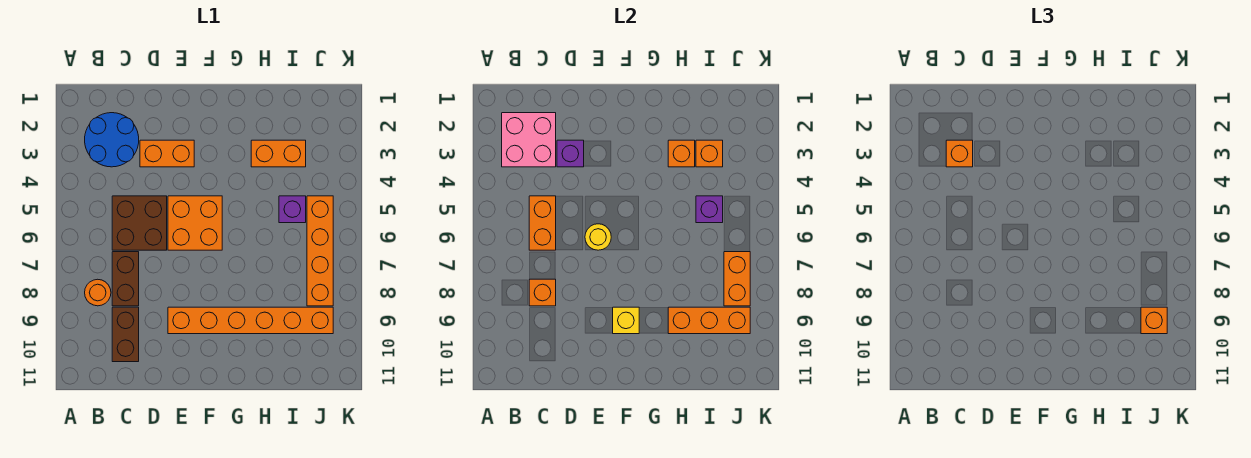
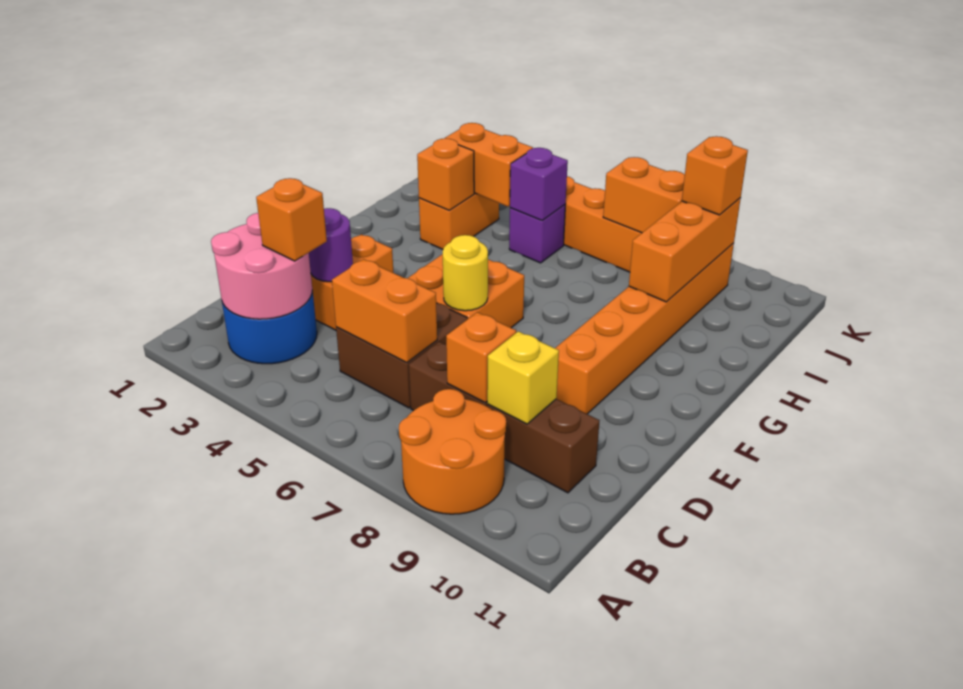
pink 2x2 brick [502,113,556,167] -> pink 2x2 round brick [211,213,312,319]
orange 1x1 round brick [85,279,111,306] -> orange 2x2 round brick [399,389,506,514]
purple 1x1 brick [557,140,584,167] -> purple 1x1 round brick [309,208,353,282]
yellow 1x1 brick [613,307,639,334] -> yellow 1x1 brick moved to [487,331,559,424]
orange 1x1 brick [696,140,723,167] -> orange 1x2 brick [445,123,533,207]

